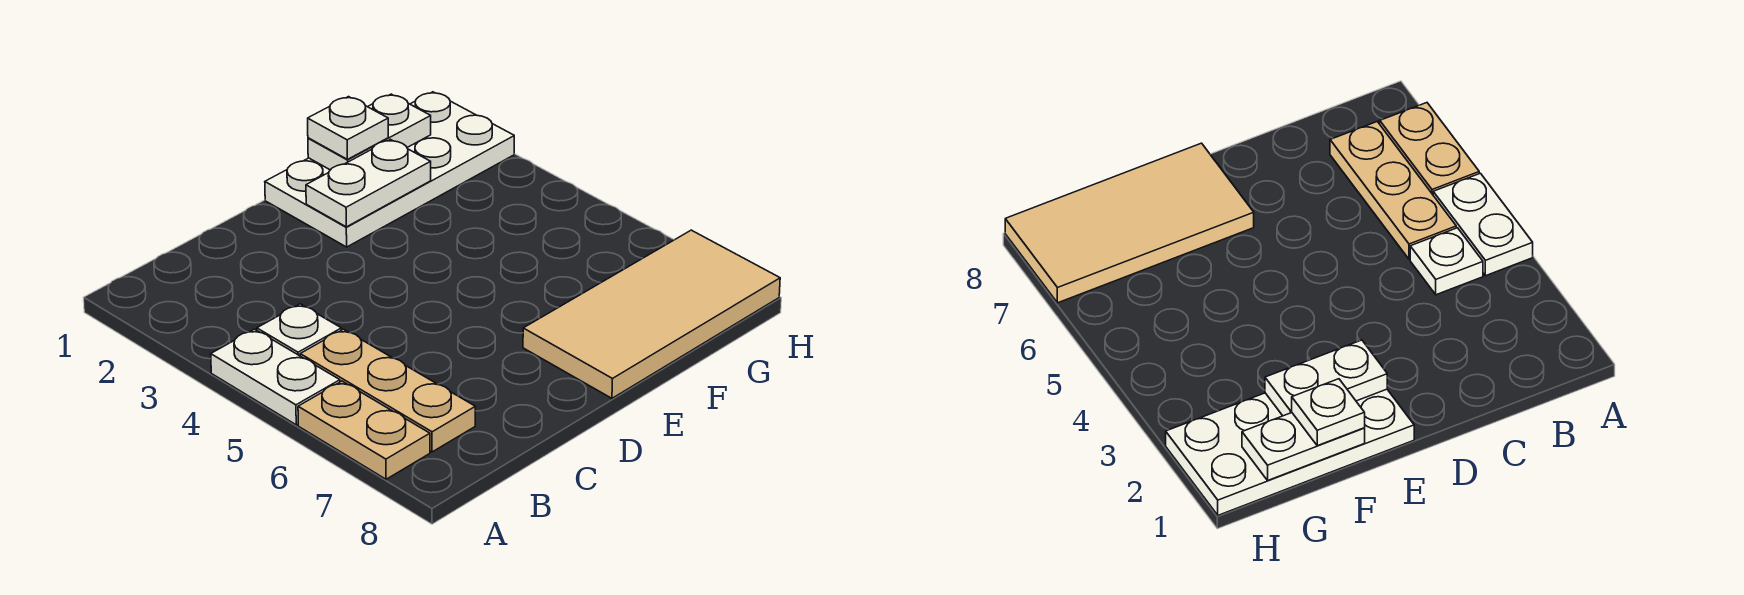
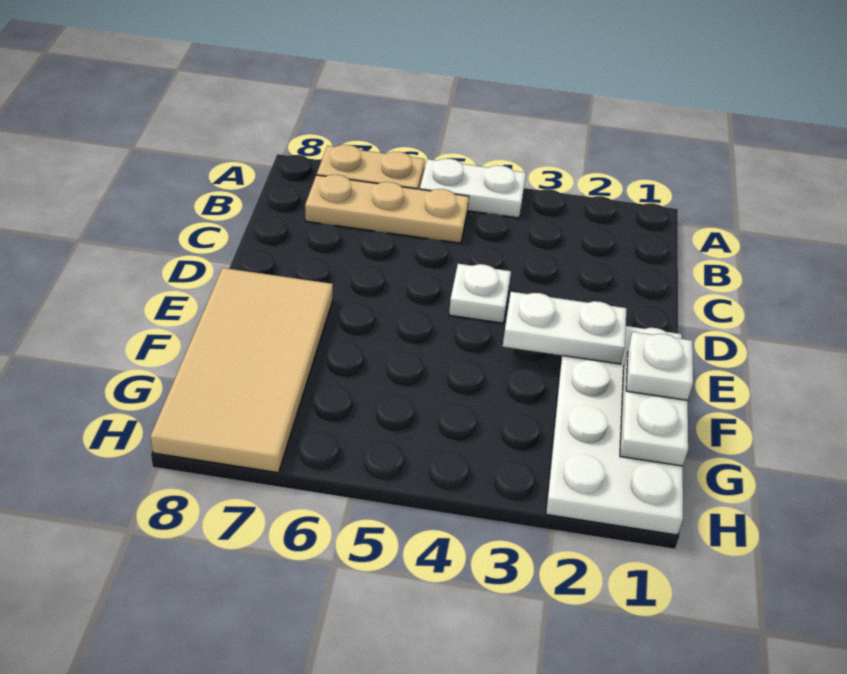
white 1x1 plate [257,304,341,356] -> white 1x1 plate moved to [449,264,511,323]
white 1x2 plate [306,139,431,227] -> white 1x2 plate turned to [503,292,627,364]

